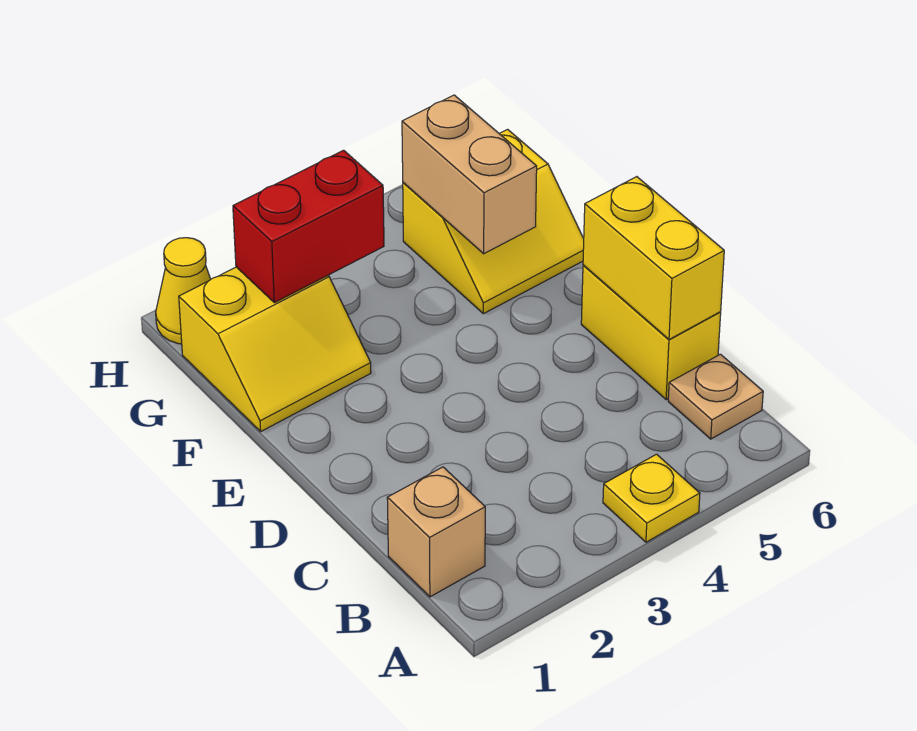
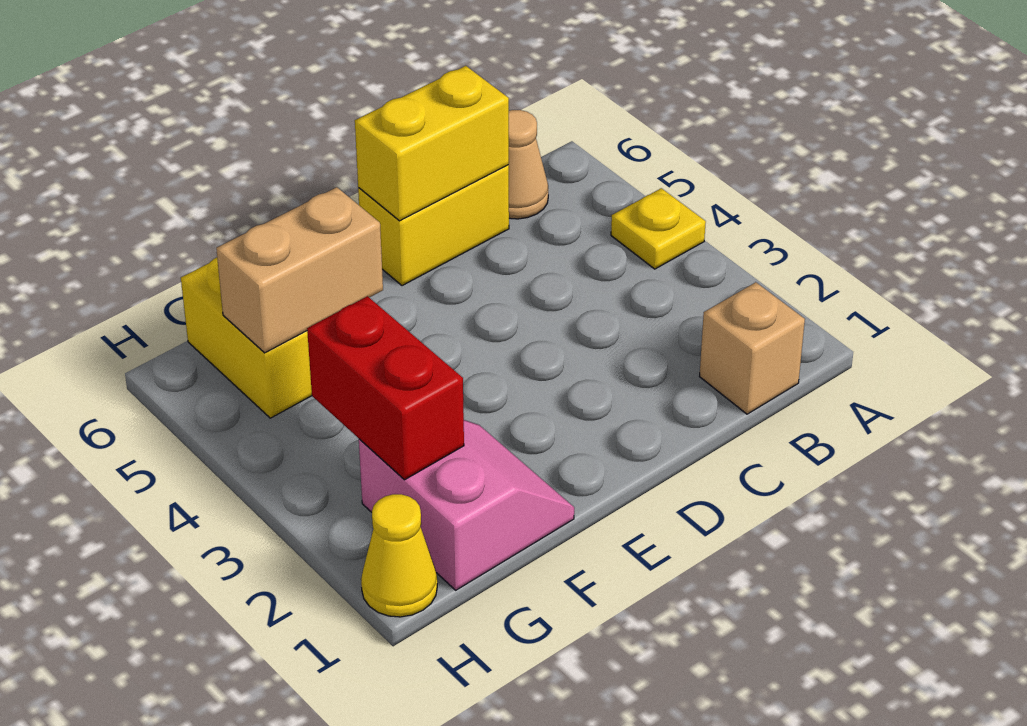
tan 1x1 plate [668,354,763,439] -> tan 1x1 cone [509,110,548,219]
yellow 2x2 slope [179,267,371,431] -> pink 2x2 slope [359,420,574,590]

